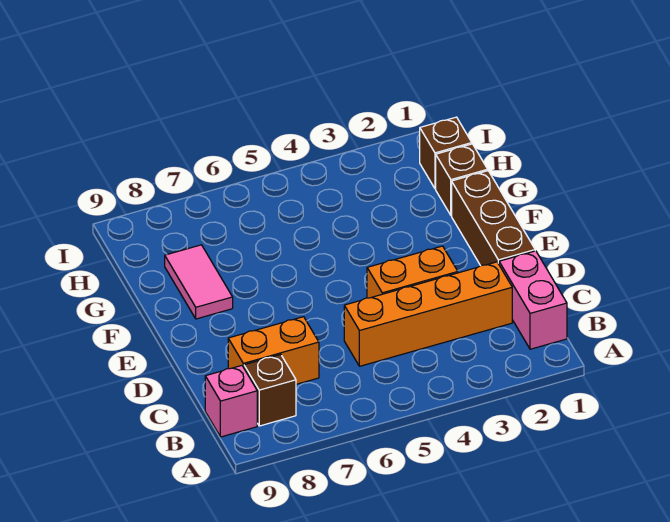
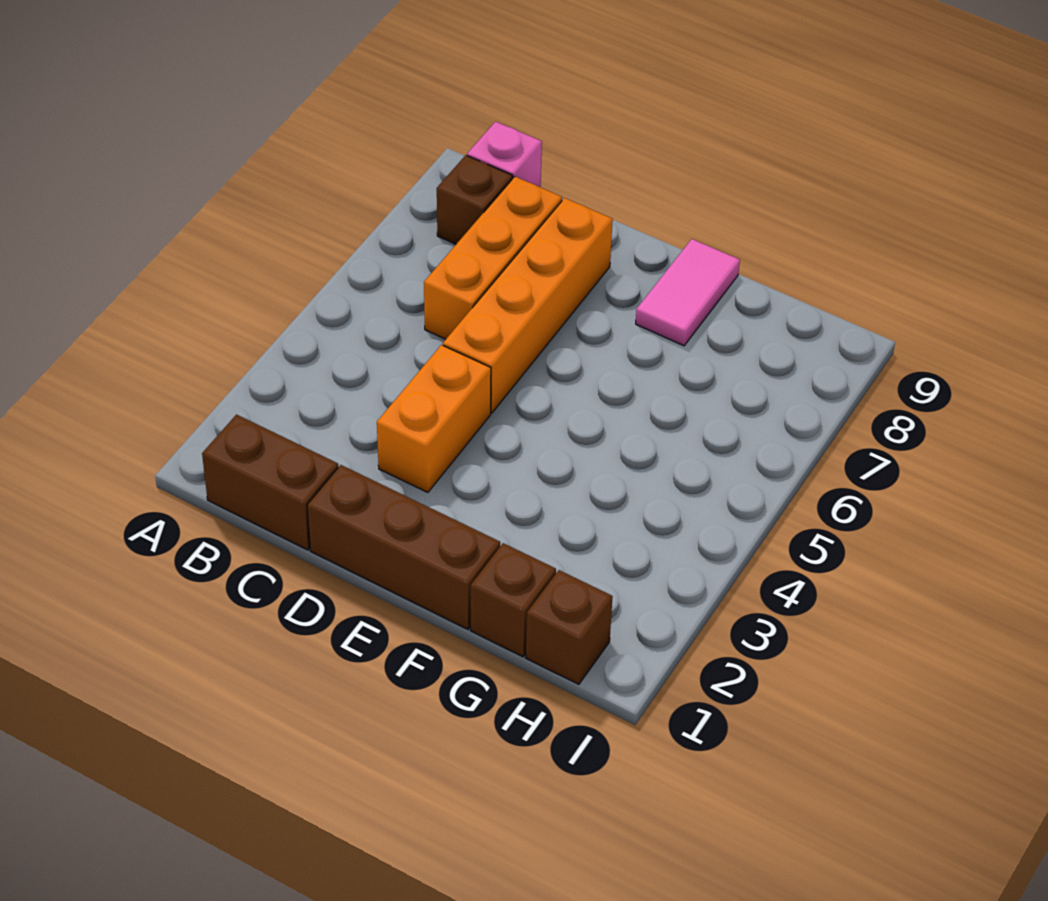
pink 1x2 brick [499,251,567,349] -> brown 1x2 brick [202,415,338,550]
orange 1x4 brick [344,262,512,366] -> orange 1x4 brick moved to [443,198,613,413]
orange 1x2 brick [228,317,319,384] -> orange 1x3 brick [424,177,562,339]
pink 1x2 tile [165,245,233,319] -> pink 1x2 tile turned to [636,239,740,346]

